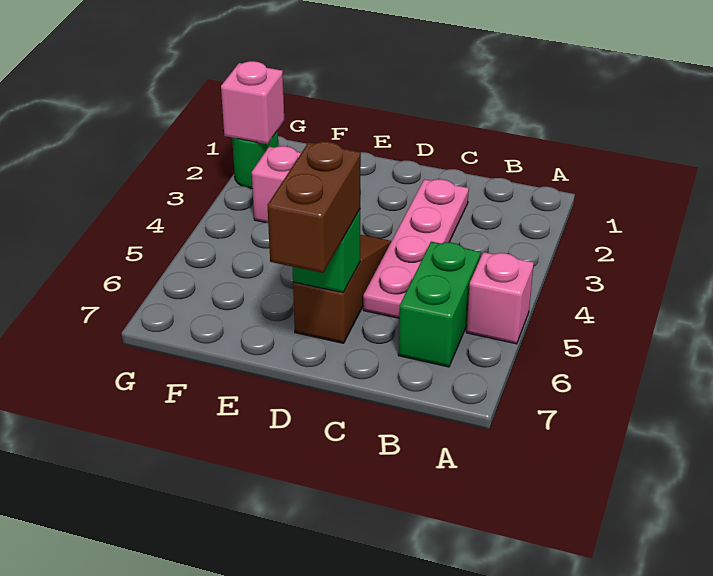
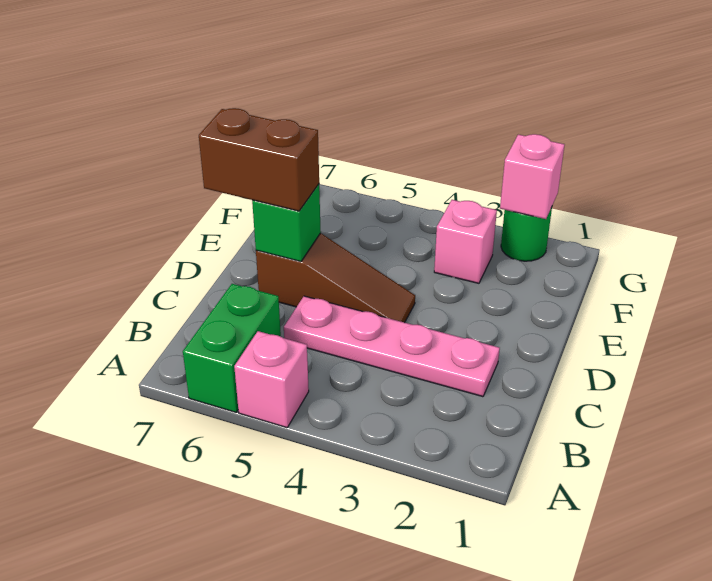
green 1x2 brick [398,242,481,367] -> green 1x2 brick turned to [183,284,281,412]

